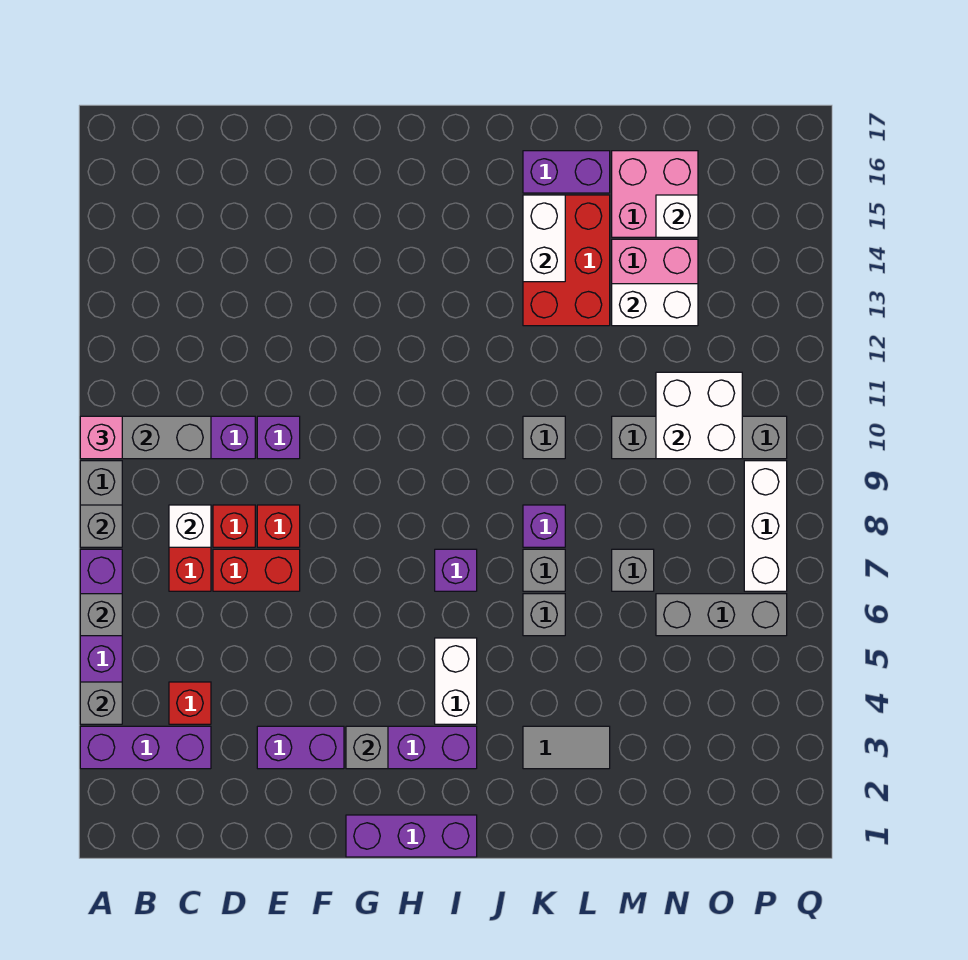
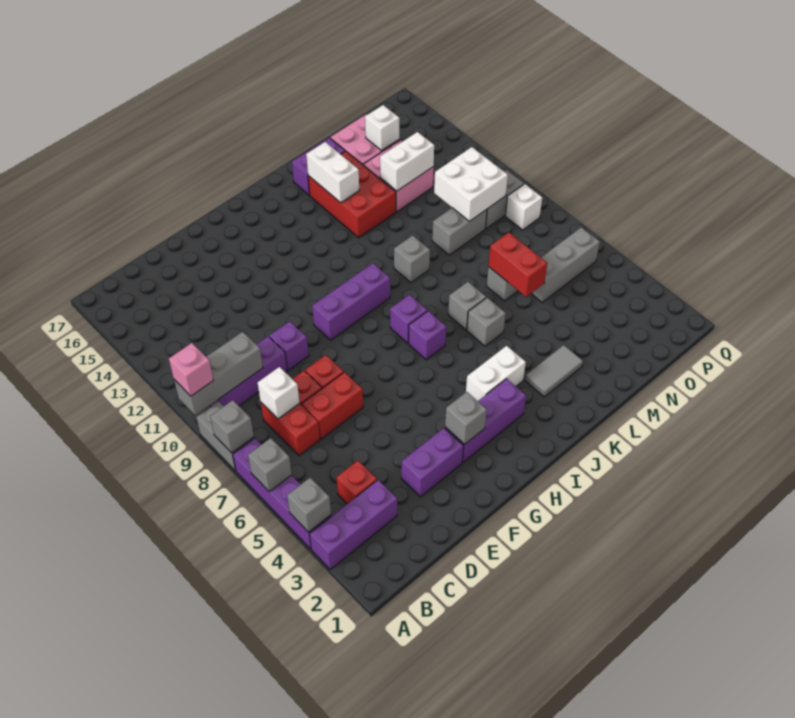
purple 1x3 brick [346,815,477,857] -> purple 1x3 brick moved to [312,263,390,340]
white 1x2 brick [435,638,477,724] -> white 1x2 brick turned to [466,346,526,401]
purple 1x1 brick [523,505,565,547] -> purple 1x1 brick moved to [390,295,427,343]
none -> red 1x2 brick [488,232,547,297]
white 1x3 brick [744,461,787,591] -> white 1x1 brick [505,184,542,230]

